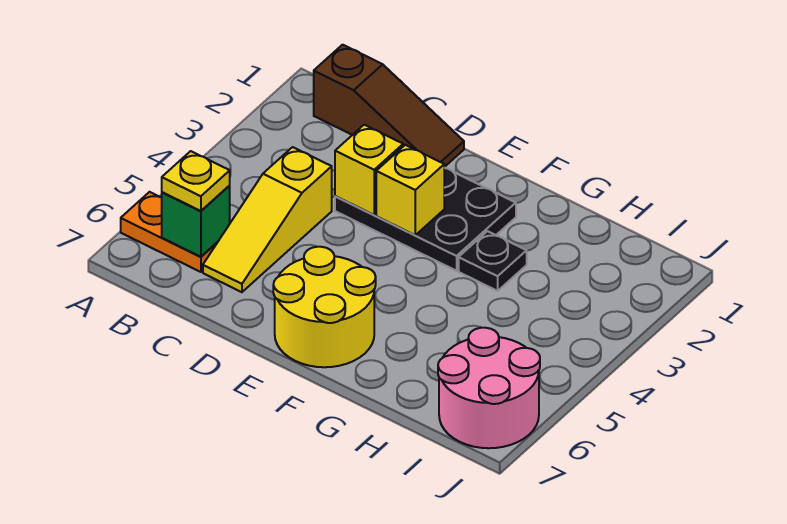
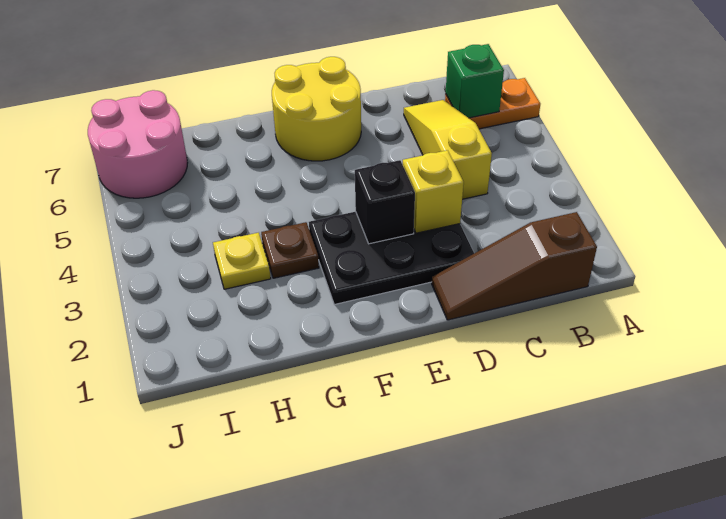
yellow 1x1 plate [162,151,230,211] -> yellow 1x1 plate moved to [213,233,271,289]
yellow 1x1 brick [376,145,444,235] -> black 1x1 brick [355,160,415,244]
black 1x1 plate [459,231,527,291] -> brown 1x1 plate [261,222,319,278]

